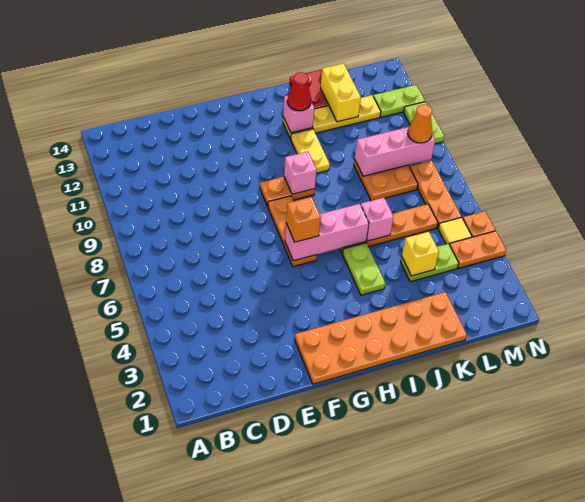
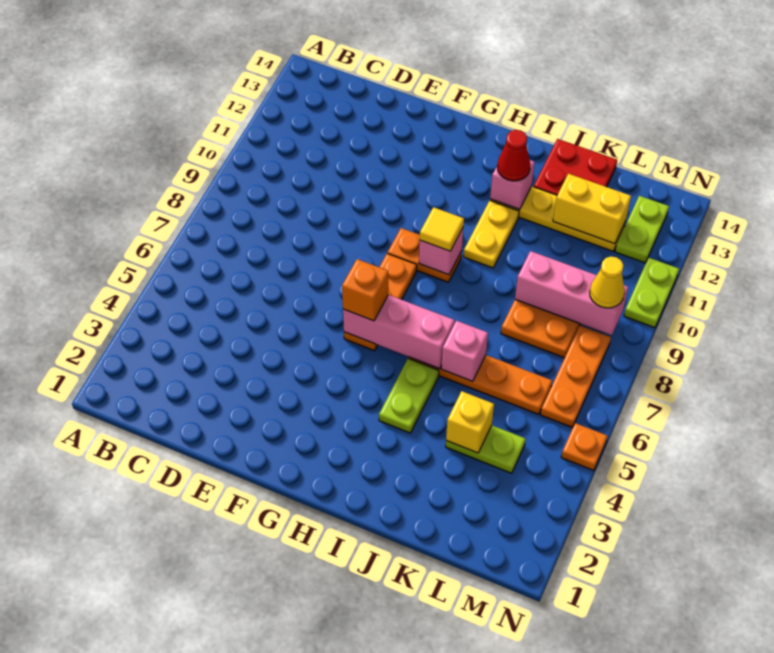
orange 2x6 plate [295,292,467,384] -> none
yellow 1x2 brick [321,63,361,122] -> yellow 1x2 brick turned to [553,174,631,244]
orange 1x2 plate [450,231,506,268] -> none
yellow 1x1 tile [438,217,472,245] -> yellow 1x1 tile moved to [420,207,464,251]
orange 1x1 cone [408,104,432,143] -> yellow 1x1 cone [590,257,625,308]
lime 1x2 plate [373,85,425,117] -> lime 1x2 plate turned to [615,196,669,263]

